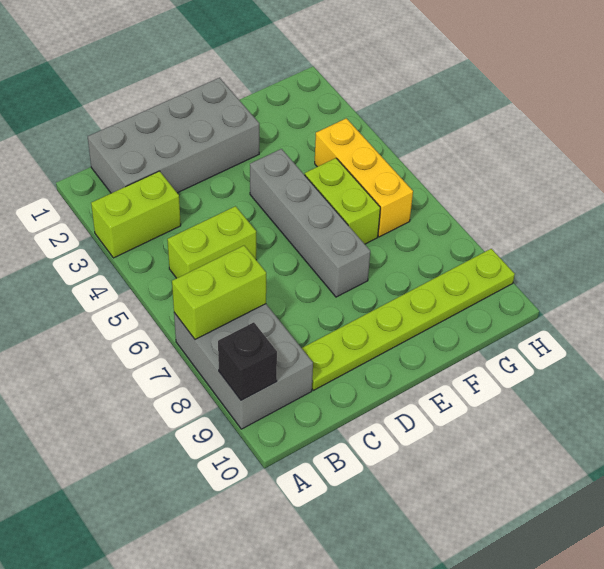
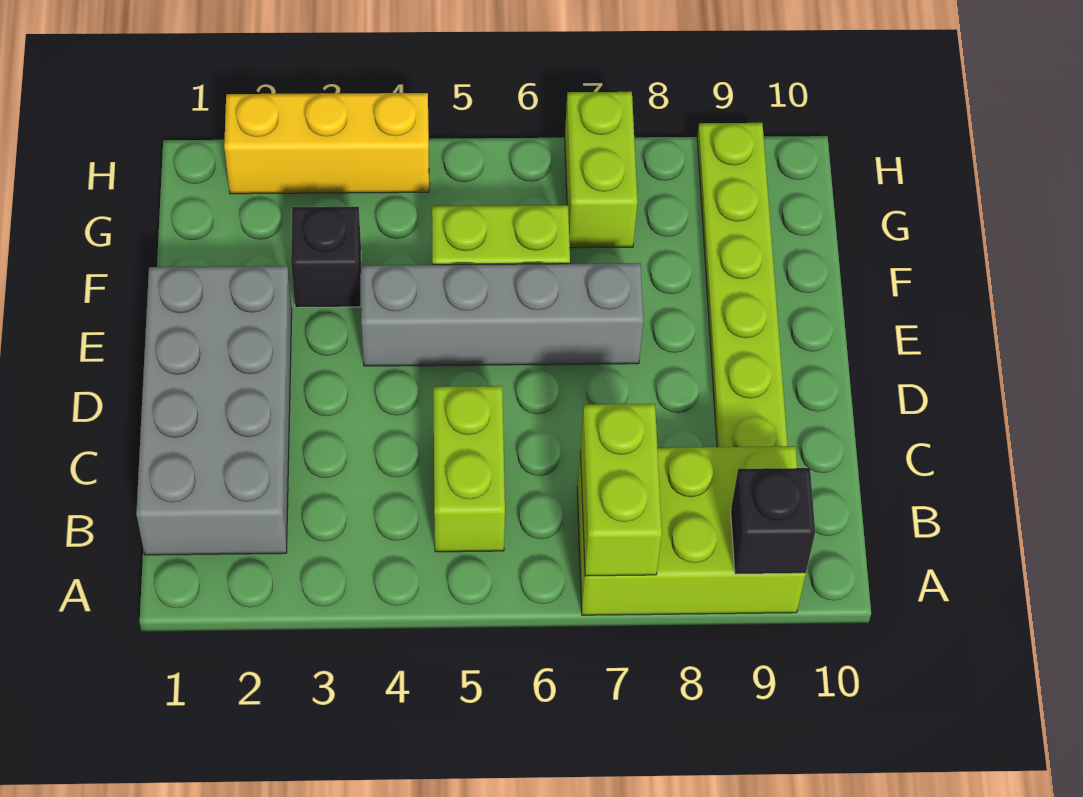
lime 1x2 brick [91,171,181,258] -> lime 1x2 brick moved to [565,92,638,248]
grey 2x3 brick [174,304,313,429] -> lime 2x3 brick [577,446,806,615]
none -> black 1x1 brick [291,207,361,308]
yellow 1x3 brick [315,118,413,237] -> yellow 1x3 brick moved to [224,93,429,194]

